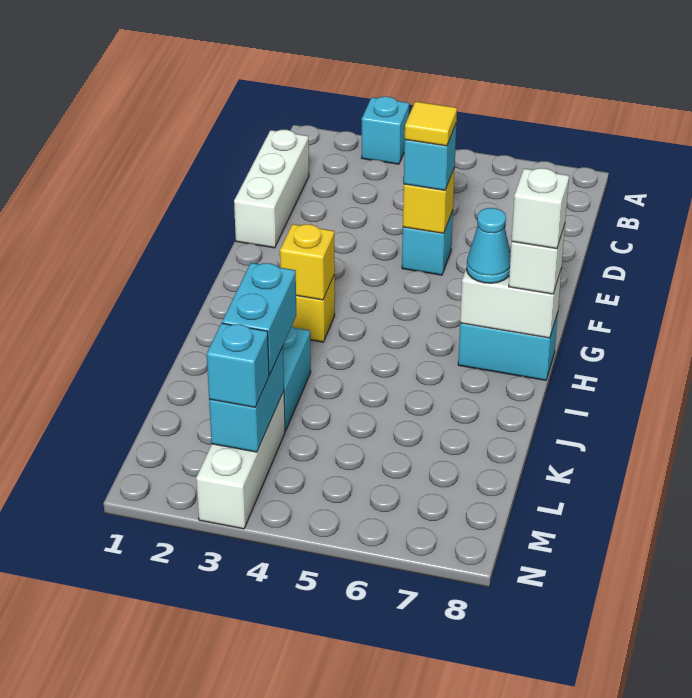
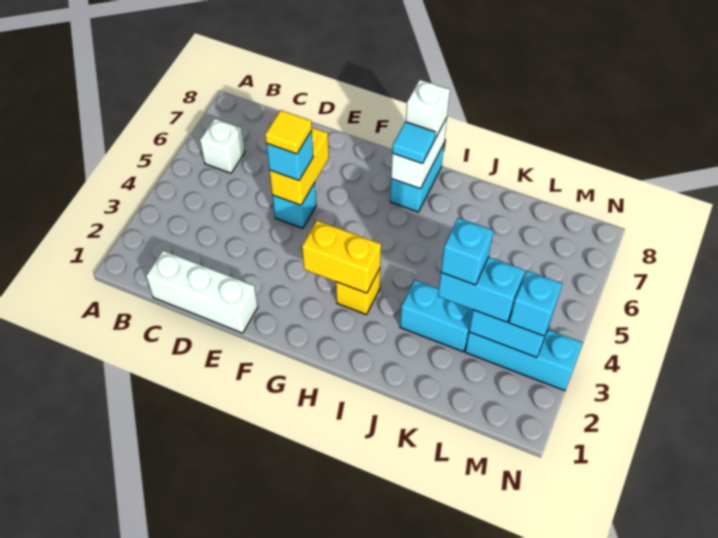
cyan 1x1 brick [362,97,409,164] -> cyan 1x1 brick moved to [441,218,494,285]
yellow 1x1 brick [403,168,455,233] -> yellow 1x2 brick [269,128,329,205]
yellow 1x1 brick [280,224,335,300] -> yellow 1x2 brick [302,221,381,293]
cyan 1x1 cone [466,208,511,283] -> cyan 1x1 tile [392,122,435,164]
white 1x1 brick [512,168,569,249] -> white 1x1 brick moved to [200,119,245,173]
white 1x3 brick [196,391,285,529] -> cyan 1x3 brick [465,330,583,391]

